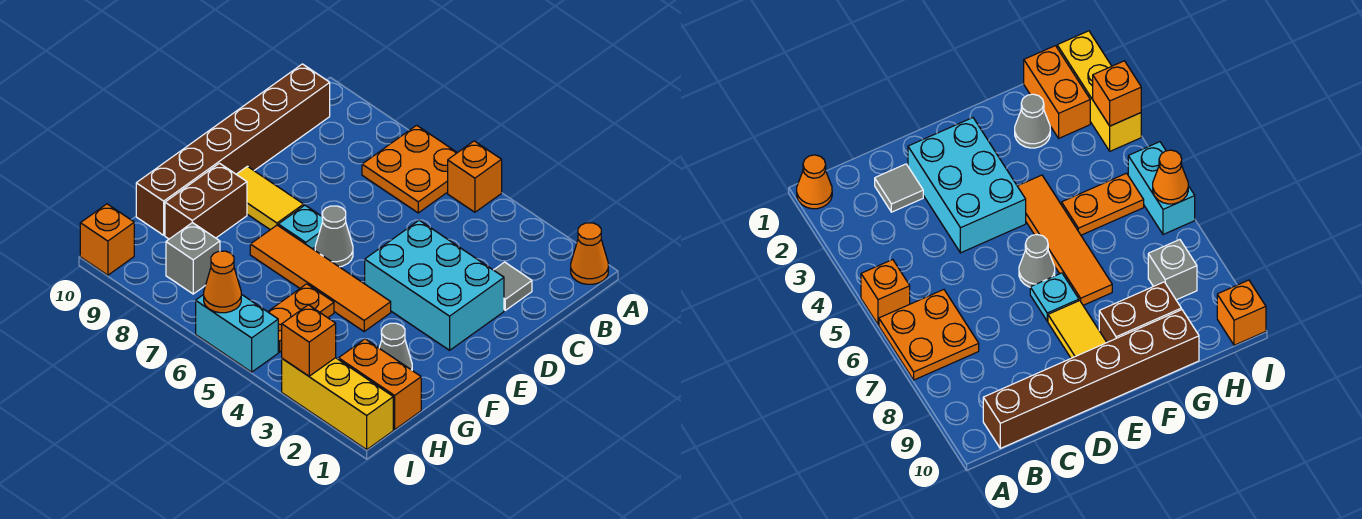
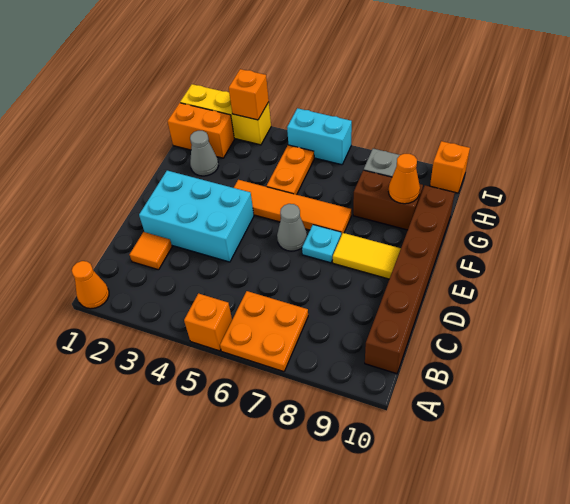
grey 1x1 tile [494,262,532,310] -> orange 1x1 tile [130,232,172,270]
brown 1x2 brick [165,163,247,239] -> brown 1x2 brick turned to [353,170,423,230]
orange 1x1 cone [204,251,241,313] -> orange 1x1 cone moved to [388,154,420,204]

